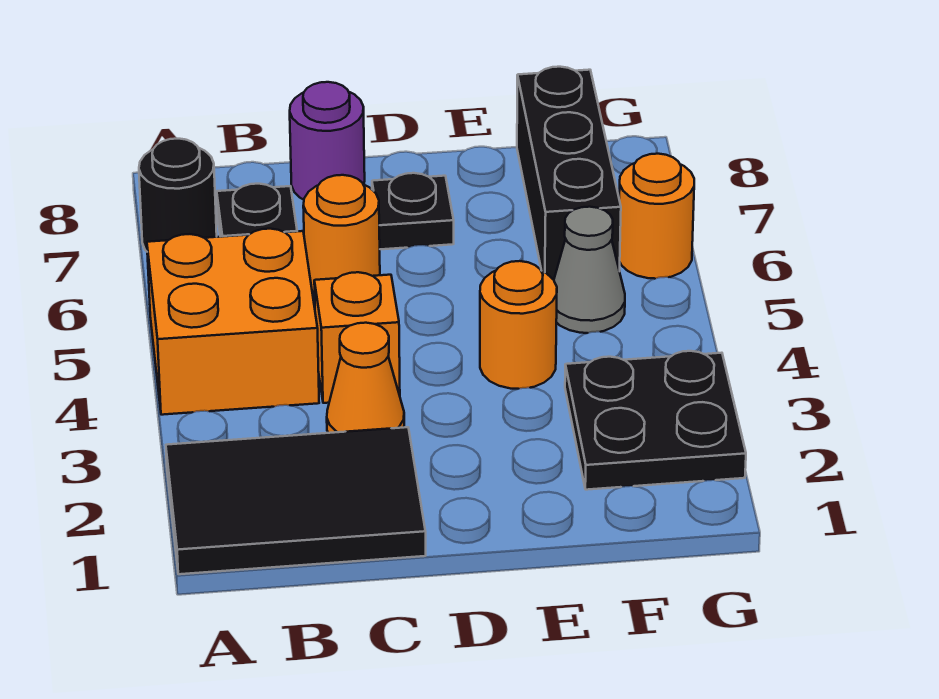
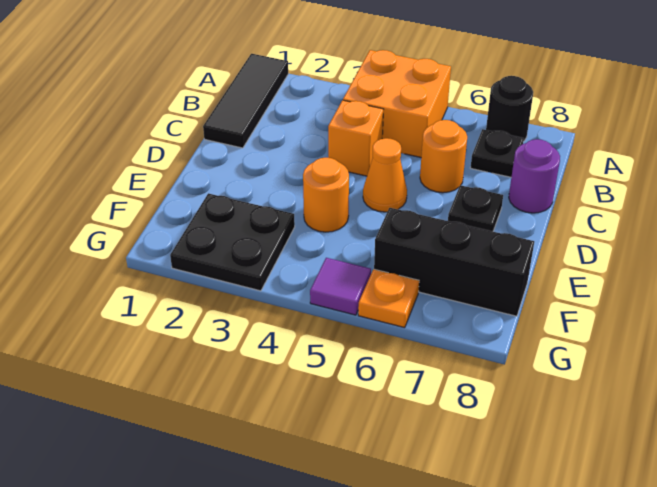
black 2x3 tile [166,427,426,574] -> black 1x3 tile [203,54,288,148]
orange 1x1 cone [327,323,404,433] -> orange 1x1 cone moved to [363,138,407,212]
grey 1x1 cone [554,207,625,333] -> none
none -> purple 1x1 tile [310,258,371,315]
orange 1x1 round brick [619,153,694,279] -> orange 1x1 plate [358,269,419,328]

